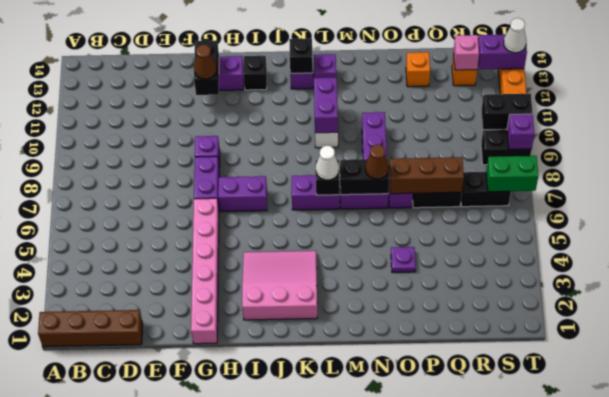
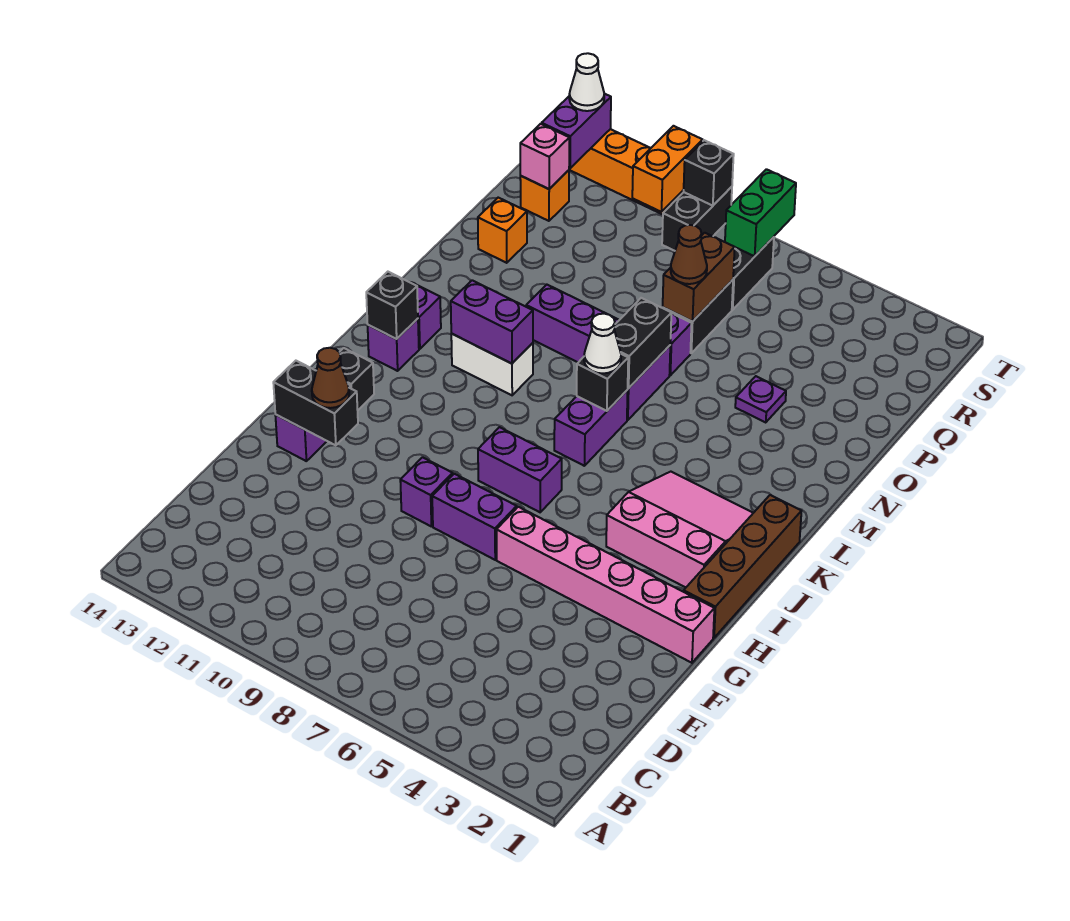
brown 1x4 brick [38,310,143,347] -> brown 1x4 brick moved to [684,495,801,638]
purple 1x2 brick [218,176,267,212] -> purple 1x2 brick turned to [478,427,562,512]
pink 3x3 slope [242,251,317,320] -> pink 3x3 slope turned to [606,472,753,587]
brown 1x1 cone [365,144,389,179] -> brown 1x1 cone moved to [671,225,707,284]
brown 1x3 brick [389,157,464,194] -> brown 1x2 brick [663,233,735,321]
black 1x2 brick [482,94,533,129] -> orange 1x2 brick [632,126,703,212]
purple 1x1 brick [507,114,535,149] -> black 1x1 brick [684,140,734,206]

